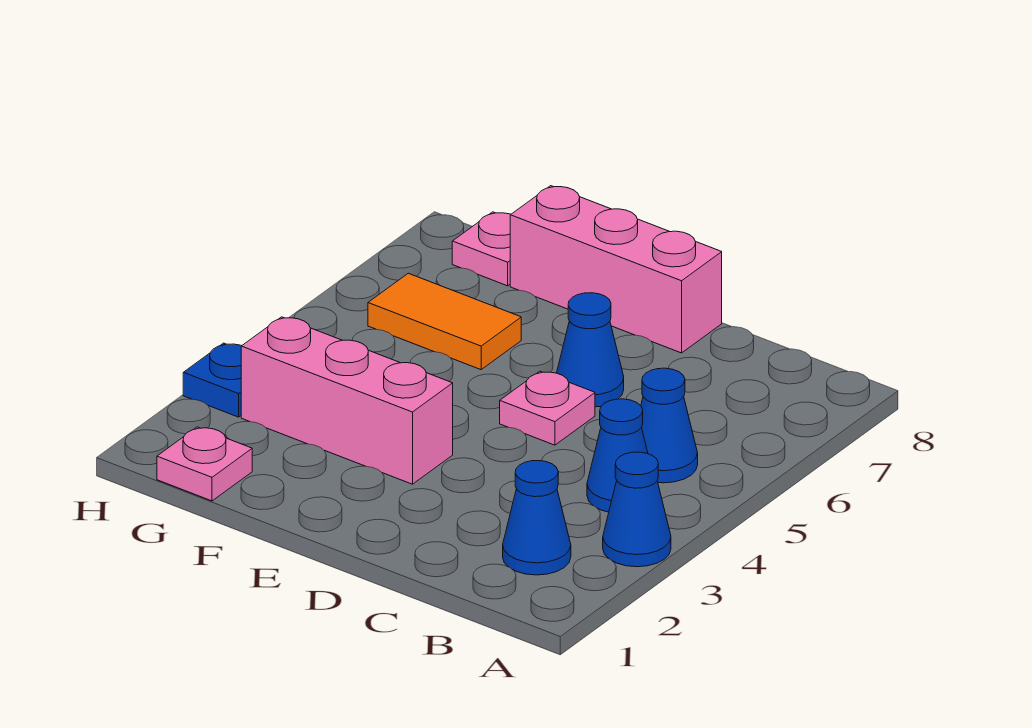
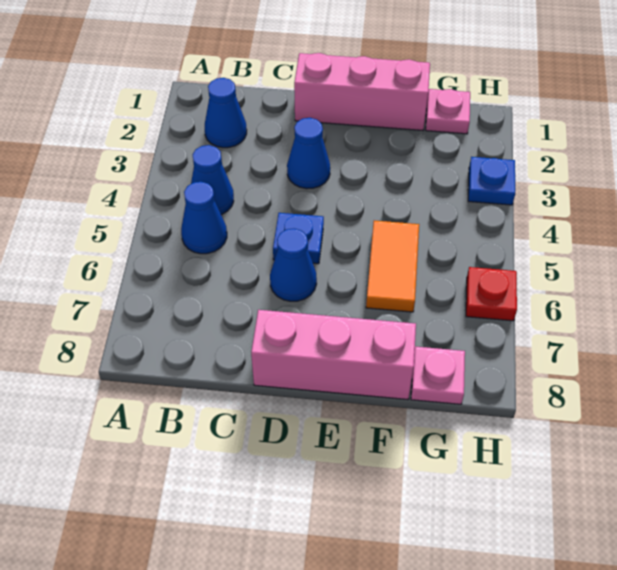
blue 1x1 cone [603,452,671,567] -> blue 1x1 cone moved to [287,118,330,189]
pink 1x1 plate [500,371,595,445] -> blue 1x1 plate [273,213,324,264]
pink 1x3 brick [241,317,453,484] -> pink 1x3 brick moved to [294,53,430,130]
orange 1x2 tile [368,273,521,370] -> orange 1x2 tile turned to [366,220,419,312]
none -> red 1x1 plate [466,267,517,321]

